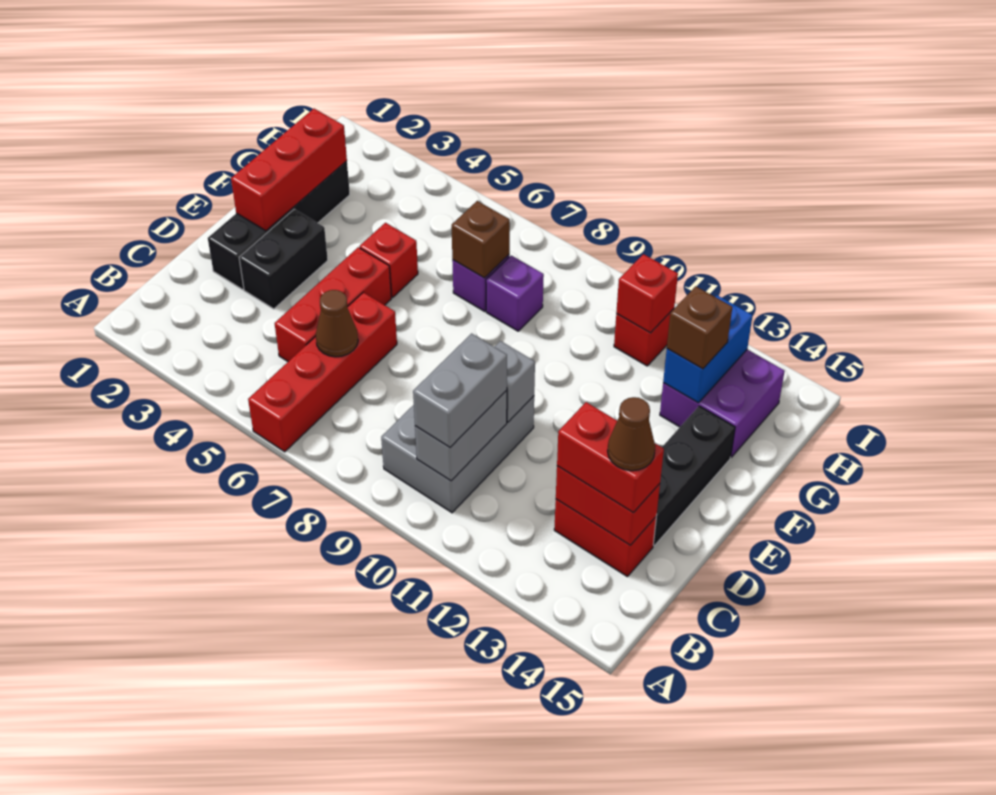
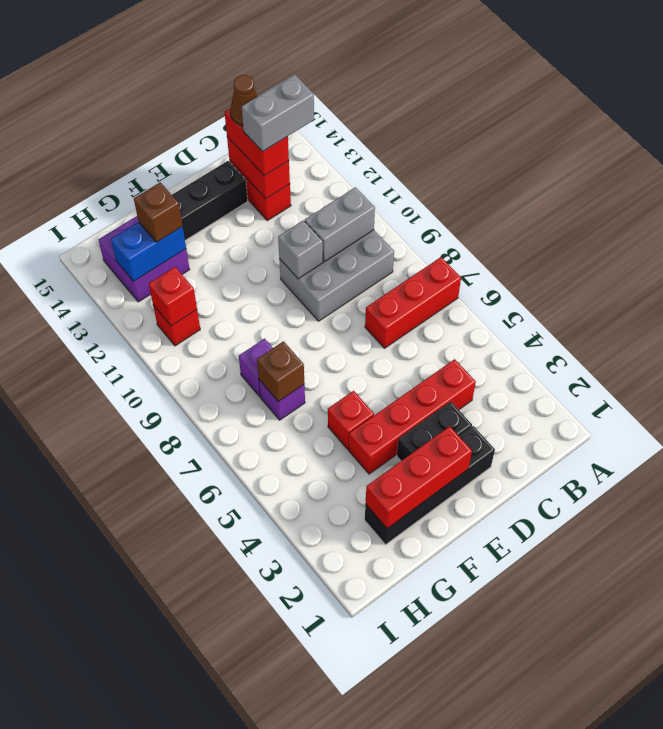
red 1x4 brick [248,292,397,452] -> red 1x4 brick moved to [349,359,476,474]
grey 1x2 brick [413,334,507,447] -> grey 1x2 brick moved to [242,75,314,152]
red 1x3 brick [275,247,391,361] -> red 1x3 brick moved to [365,257,461,348]
brown 1x1 cone [316,290,358,357] -> none

